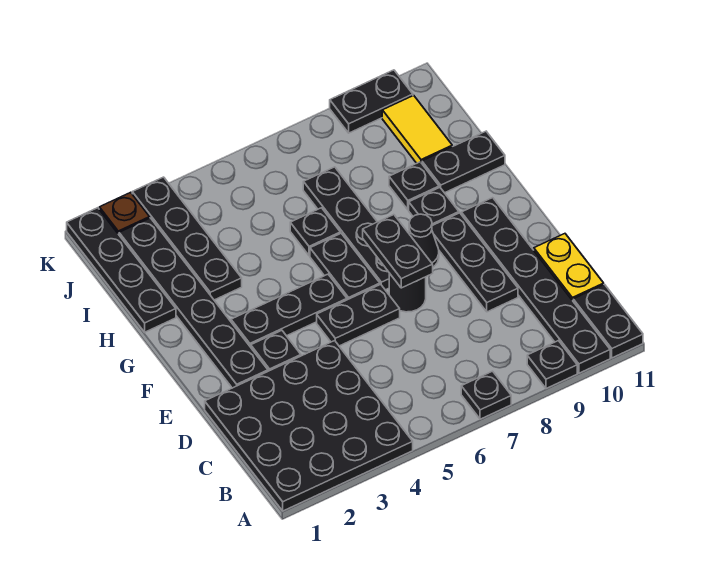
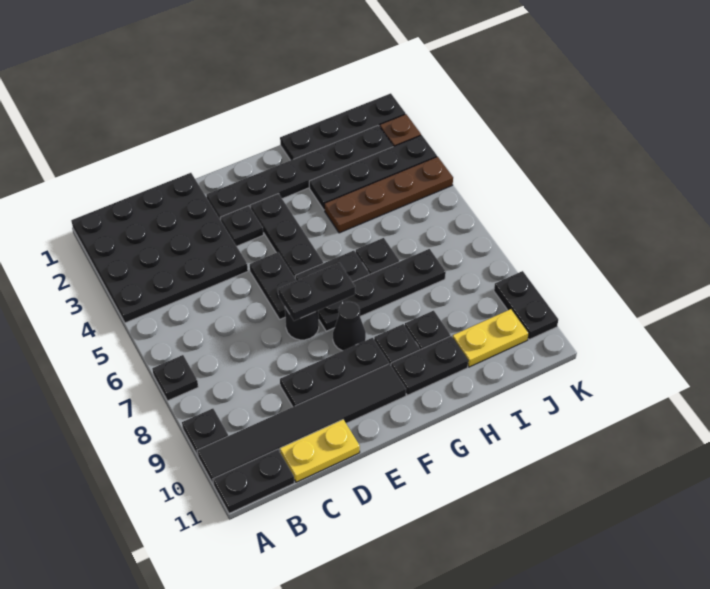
black 1x6 plate [461,198,610,373] -> black 1x6 tile [197,364,406,483]
none -> brown 1x4 plate [324,157,453,233]
black 1x2 plate [422,131,505,193] -> black 1x2 plate turned to [391,336,468,395]
yellow 1x2 tile [382,95,452,163] -> yellow 1x2 plate [453,309,529,367]

